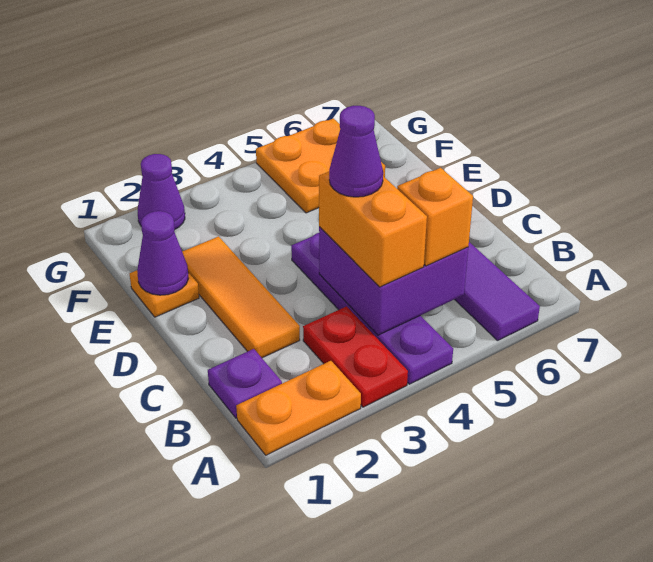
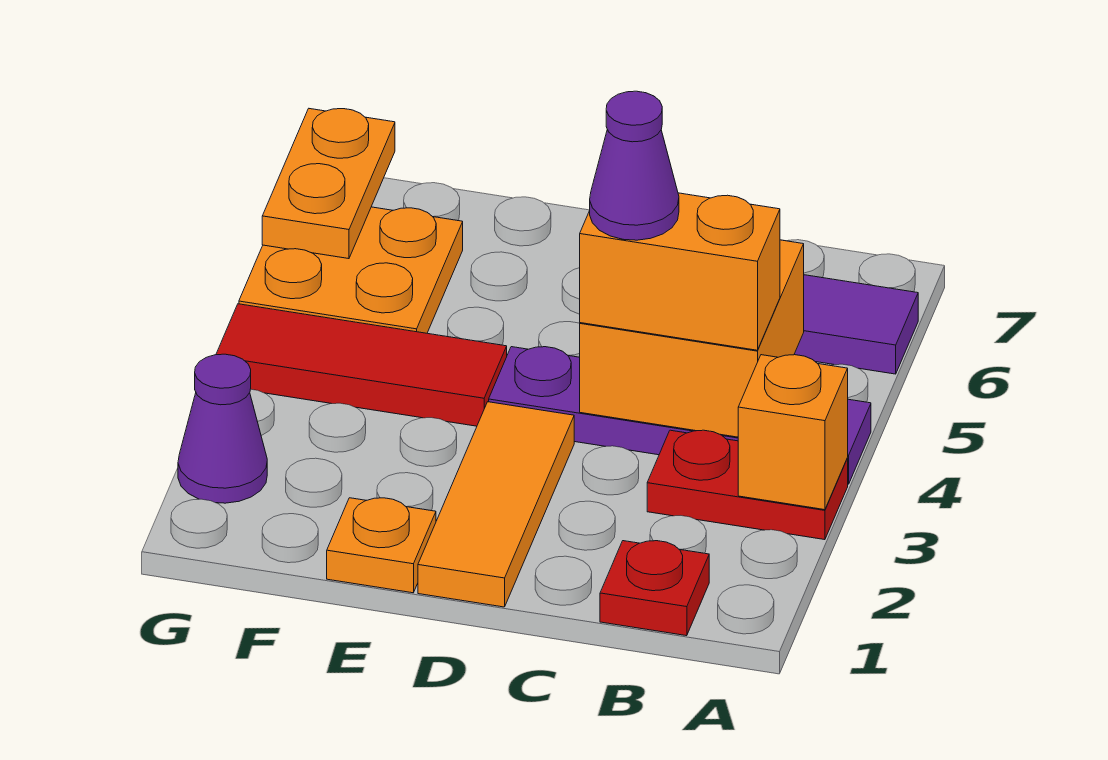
orange 1x2 plate [236,361,361,455] -> orange 1x2 plate moved to [262,109,395,259]
purple 1x1 plate [208,349,282,418] -> red 1x1 plate [600,541,709,636]
purple 2x2 brick [319,227,468,335] -> orange 2x2 brick [580,240,804,437]
orange 1x1 brick [397,168,473,266] -> orange 1x1 brick moved to [738,355,848,510]
orange 1x3 tile [182,236,300,358] -> orange 1x3 tile turned to [418,402,574,607]
purple 1x1 cone [137,211,188,295] -> none
none -> red 1x3 tile [216,304,507,426]

